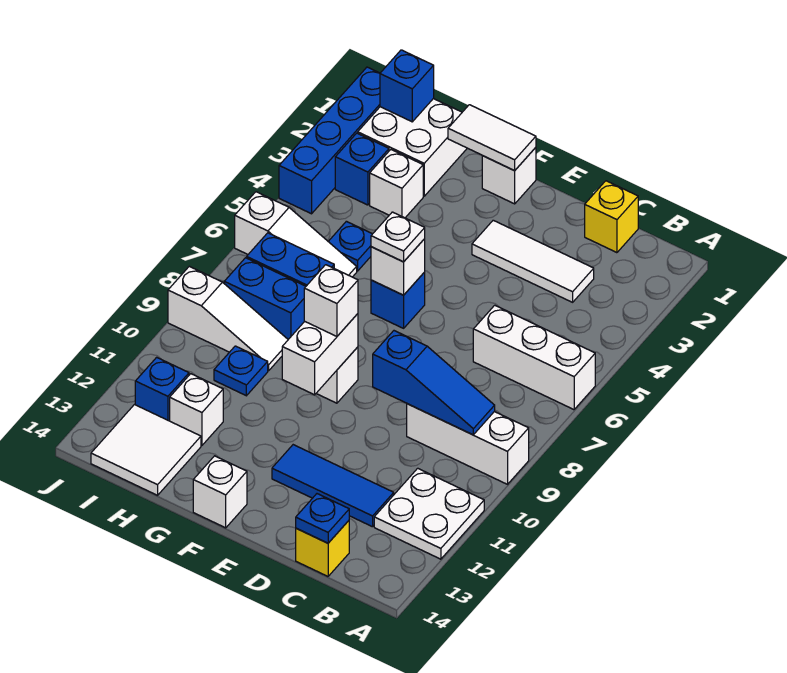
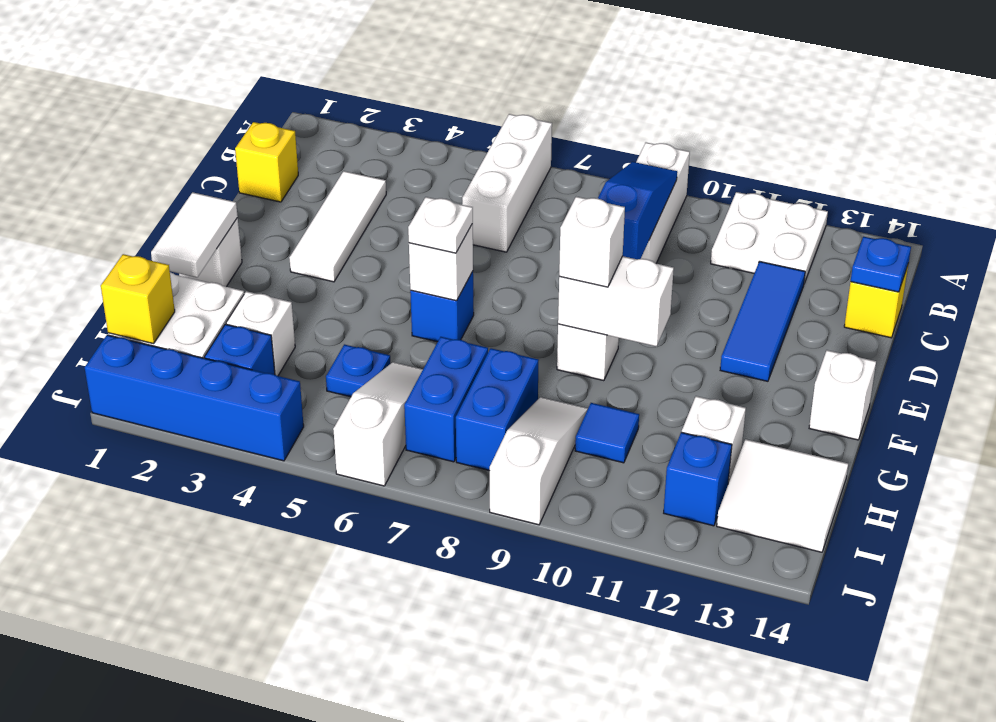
blue 1x1 plate [214,346,268,396] -> blue 1x1 tile [575,403,639,463]
blue 1x1 brick [380,50,434,122] -> yellow 1x1 brick [101,254,175,344]

